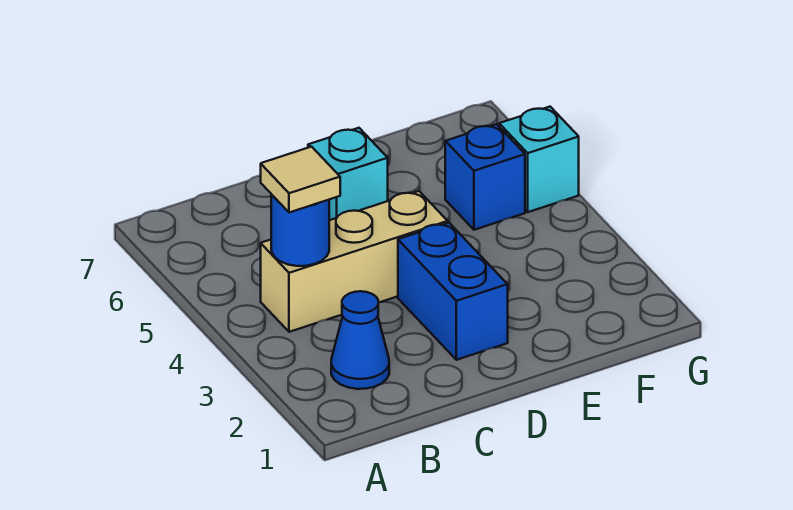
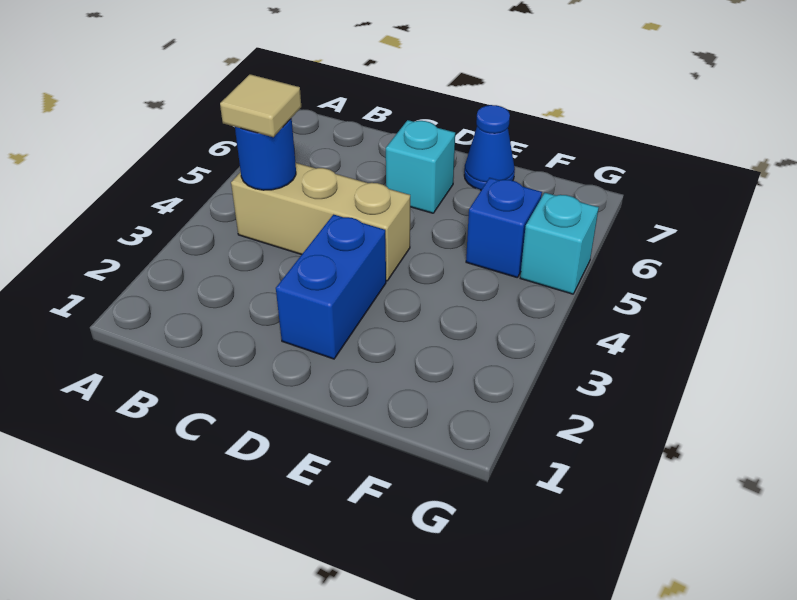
blue 1x1 cone [331,291,389,389] -> blue 1x1 cone moved to [464,105,515,190]

